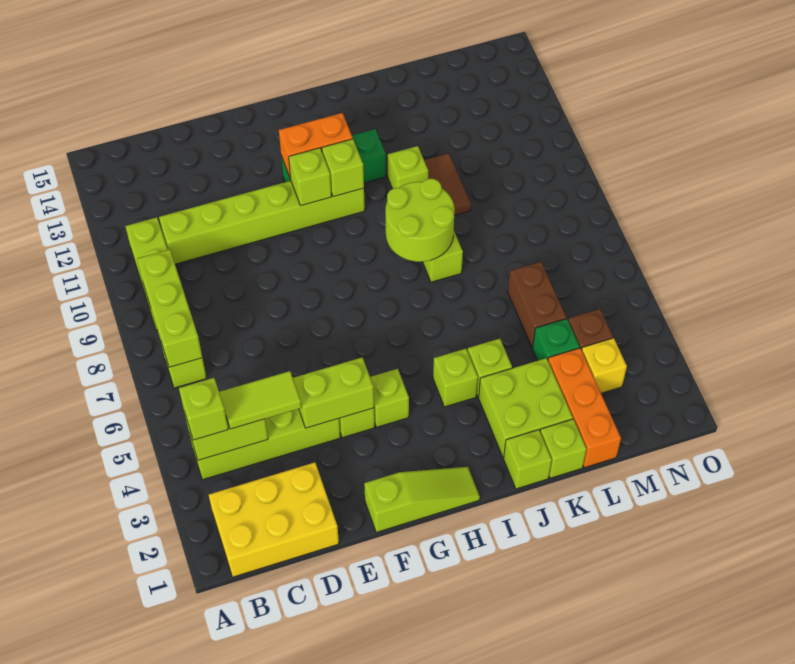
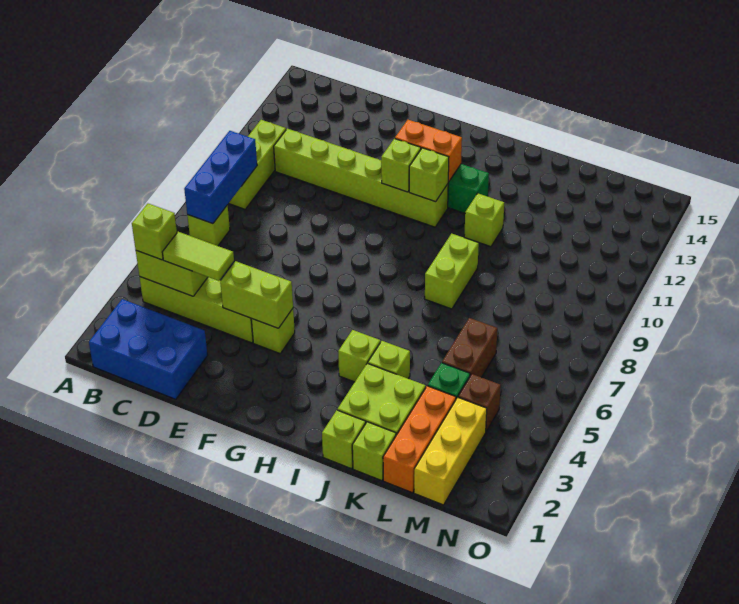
yellow 2x3 brick [209,462,339,577] -> blue 2x3 brick [89,299,208,399]
lime 1x3 brick [137,249,202,367] -> blue 1x3 brick [184,131,257,224]
lime 1x3 slope [364,467,480,532] -> none
lime 1x1 brick [370,369,409,427] -> none
lime 2x2 round brick [386,179,455,262] -> none
brown 1x2 tile [424,153,471,215] -> none
yellow 1x1 brick [582,338,627,393] -> yellow 1x3 brick [414,397,487,505]

